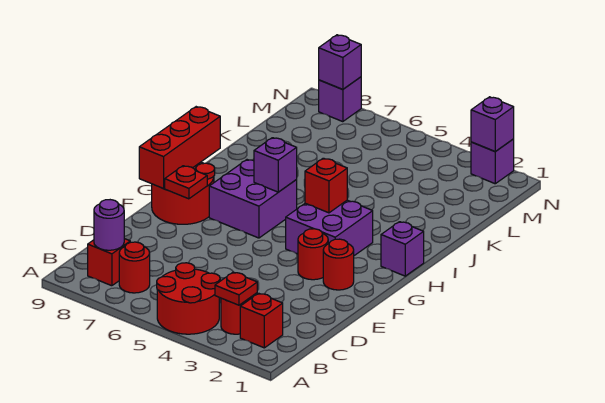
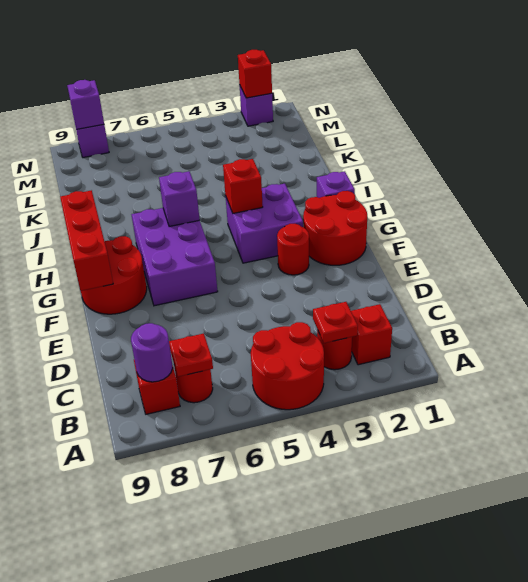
red 1x1 round brick [323,239,354,290] -> red 2x2 round brick [303,191,367,265]
red 1x1 plate [165,166,207,199] -> red 1x1 plate moved to [169,334,213,377]
purple 2x2 brick [209,160,297,238] -> purple 2x3 brick [131,208,218,306]
purple 1x1 brick [471,97,514,152] -> red 1x1 brick [238,50,272,98]

